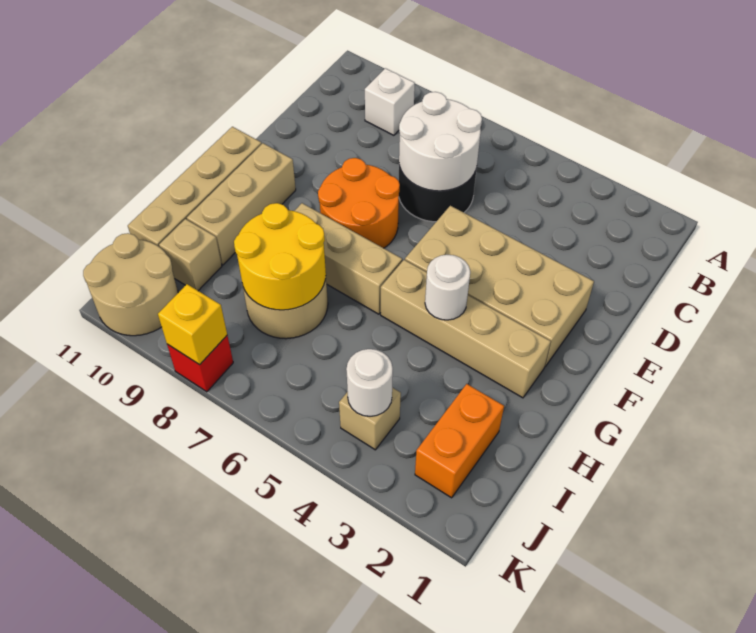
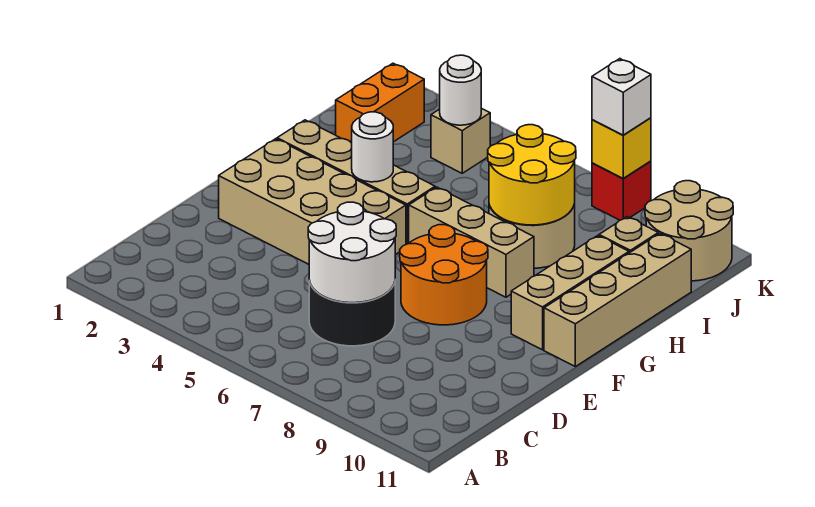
white 1x1 brick [365,68,415,135] -> white 1x1 brick moved to [592,59,651,135]

